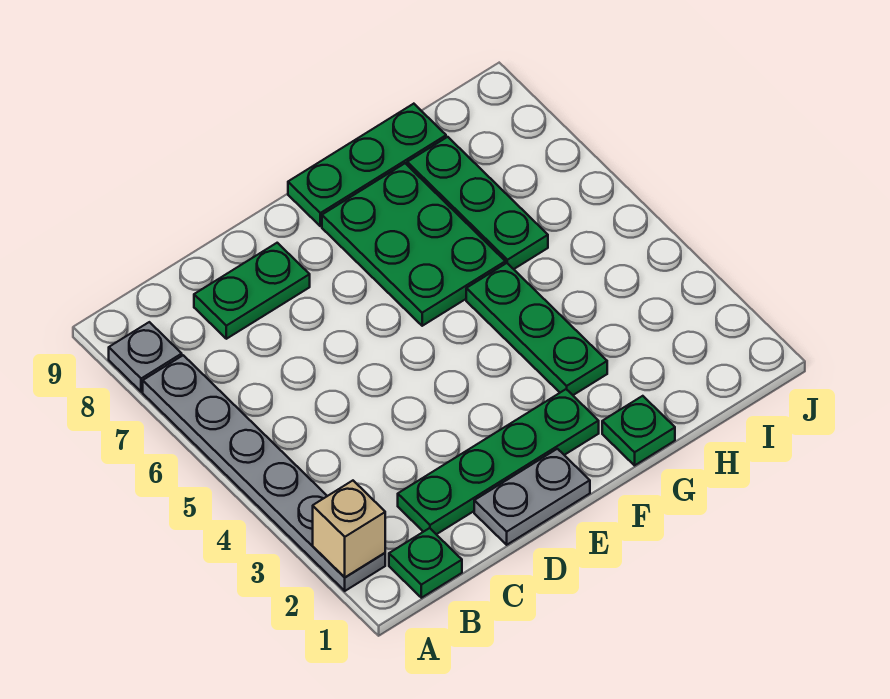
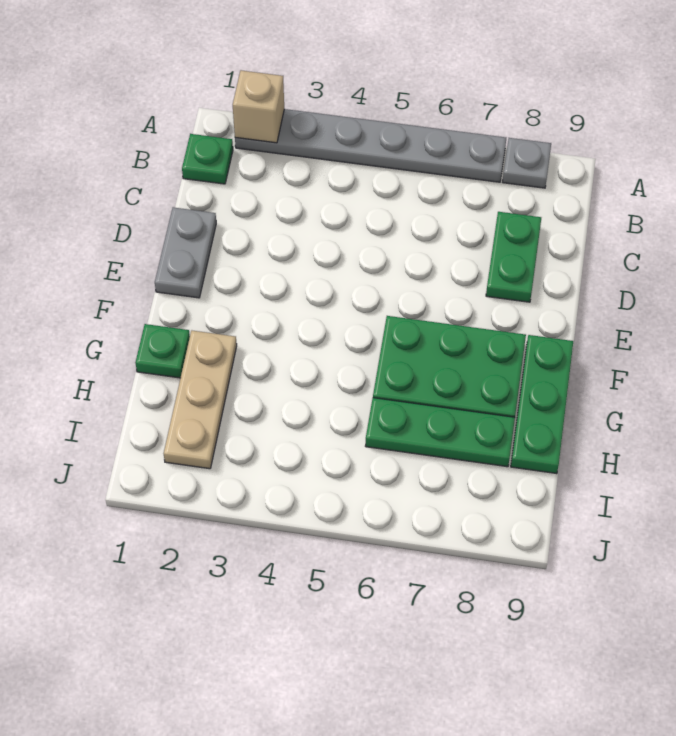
green 1x4 plate [398,389,599,534] -> none
none -> tan 1x3 plate [164,331,237,469]
green 1x3 plate [466,263,607,395] -> none

